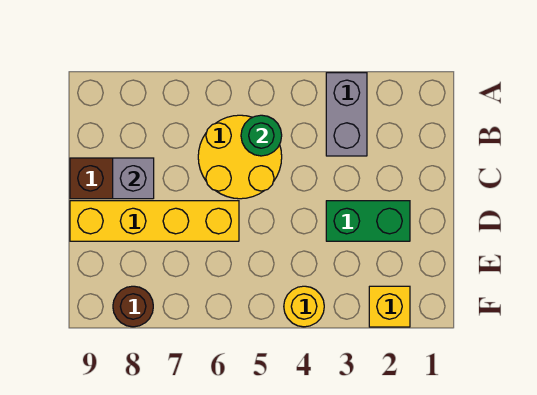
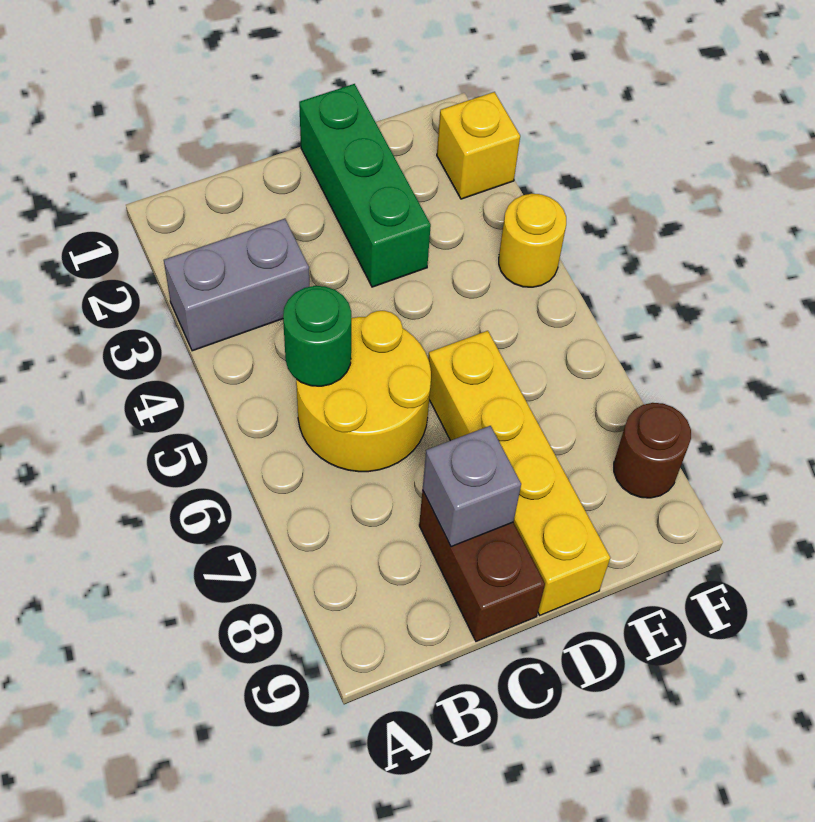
green 1x2 brick [326,201,410,241] -> green 1x3 brick [299,84,431,287]

